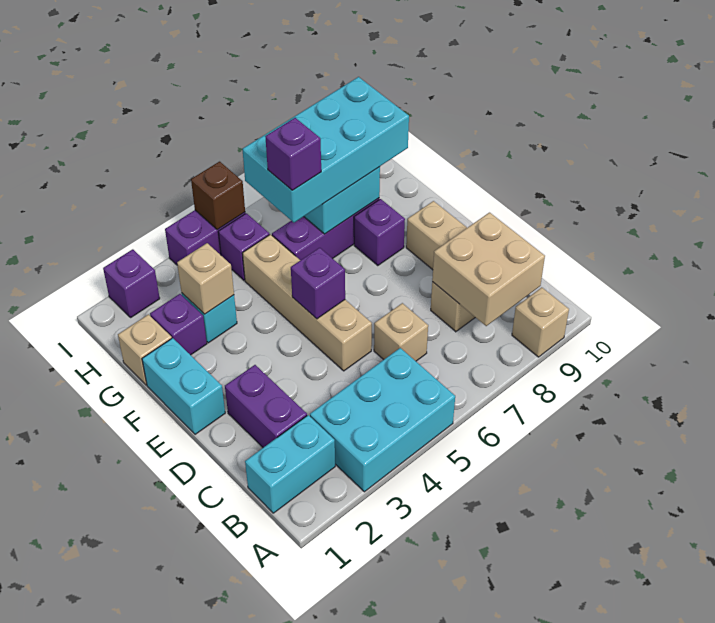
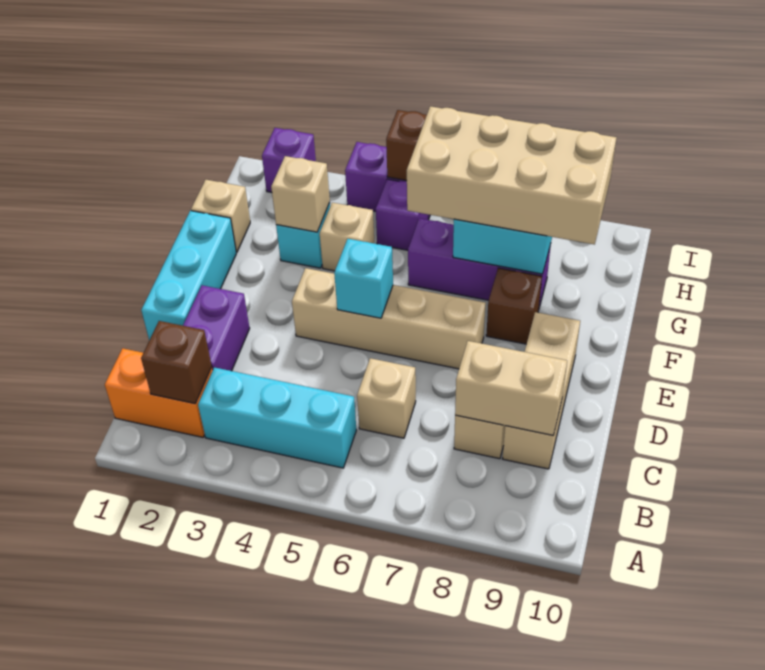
cyan 2x3 brick [310,348,455,492] -> cyan 1x3 brick [198,367,356,468]
tan 1x1 brick [512,287,569,357] -> tan 1x1 brick moved to [320,203,374,271]
cyan 1x2 brick [245,415,335,513] -> orange 1x2 brick [105,348,213,437]
none -> brown 1x1 brick [141,321,212,404]
tan 2x2 brick [432,213,545,326] -> tan 1x2 brick [455,341,567,435]
tan 1x4 brick [243,234,372,371] -> tan 1x4 brick turned to [292,268,486,369]
cyan 1x2 brick [142,338,225,434] -> cyan 1x3 brick [141,211,236,340]
purple 1x1 brick [291,248,345,319] -> cyan 1x1 brick [334,239,393,318]
purple 1x1 brick [354,199,405,266] -> brown 1x1 brick [486,268,542,344]
purple 1x1 brick [150,294,207,355] -> none
cyan 2x4 brick [242,77,409,222] -> tan 2x4 brick [407,106,617,245]
purple 1x1 brick [265,118,321,190] -> none

